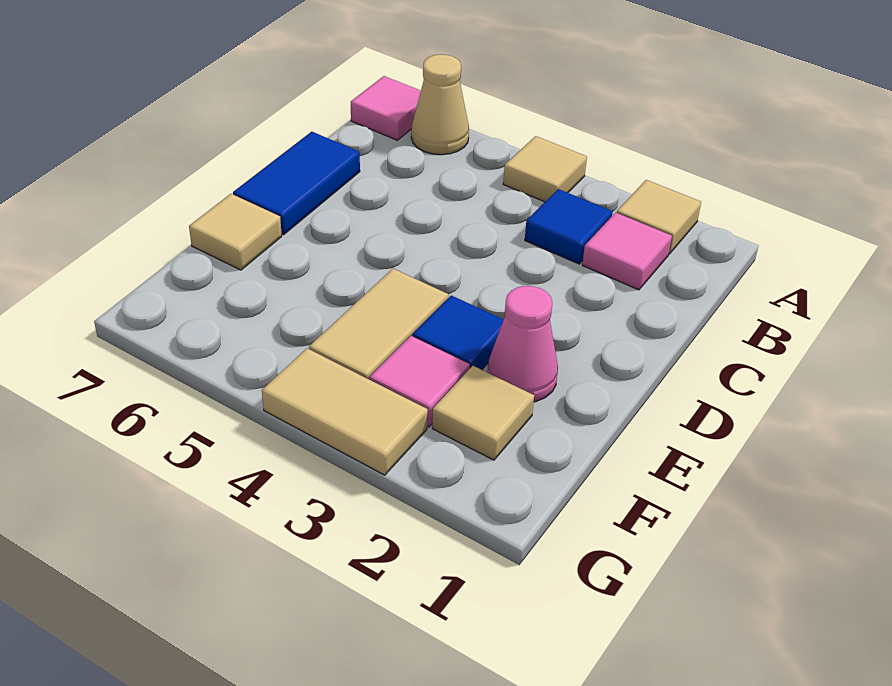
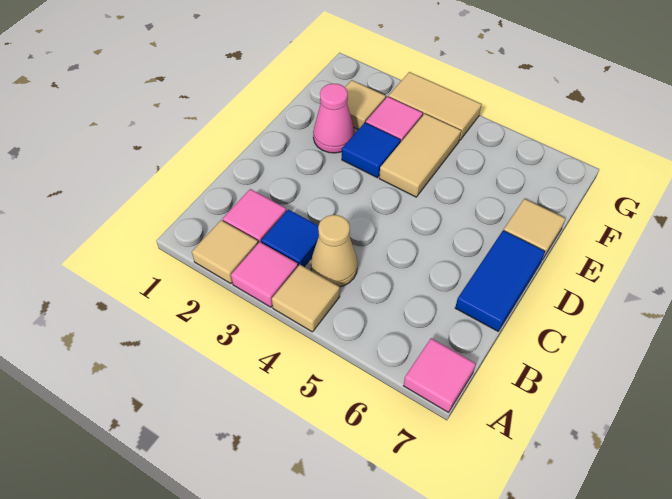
none -> pink 1x1 tile [231,242,298,307]
tan 1x1 cone [411,54,469,155] -> tan 1x1 cone moved to [311,215,358,287]

